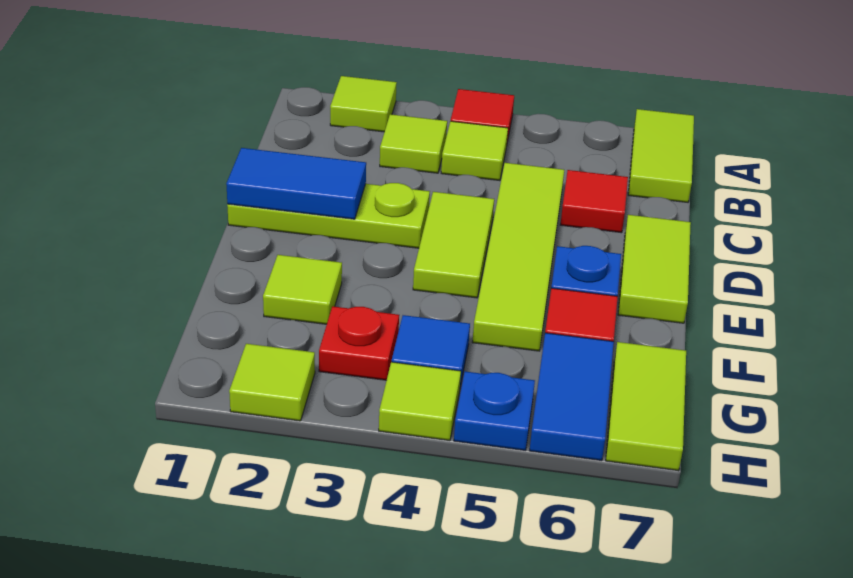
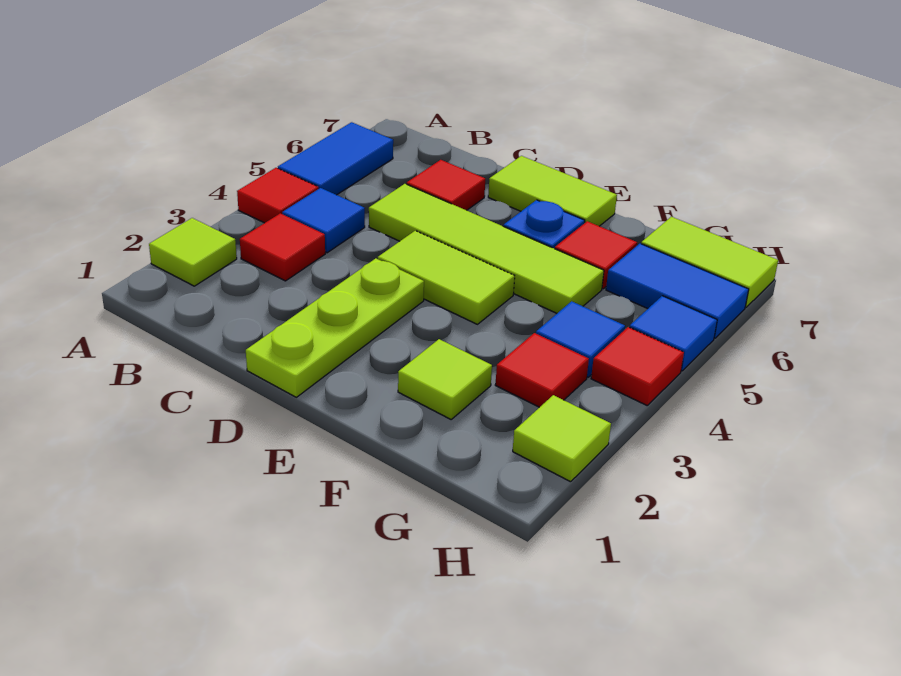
lime 1x2 tile [628,109,694,202] -> none
lime 1x1 tile [380,114,447,173] -> red 1x1 tile [240,213,325,281]
lime 1x1 tile [441,121,508,181] -> blue 1x1 tile [282,188,365,253]
blue 1x2 tile [226,148,366,219] -> blue 1x2 tile moved to [278,122,393,195]
red 1x1 plate [319,306,399,380] -> red 1x1 tile [495,333,589,407]
lime 1x1 tile [379,362,461,441] -> red 1x1 tile [591,327,684,405]
blue 1x1 plate [454,371,535,450] -> blue 1x1 tile [630,296,717,371]

